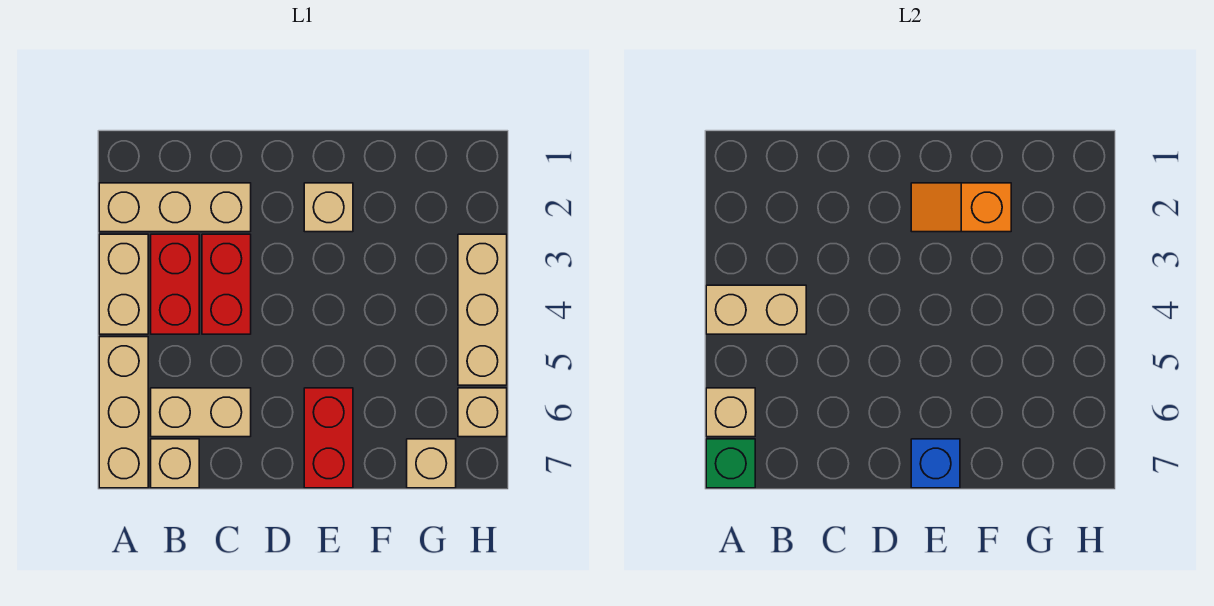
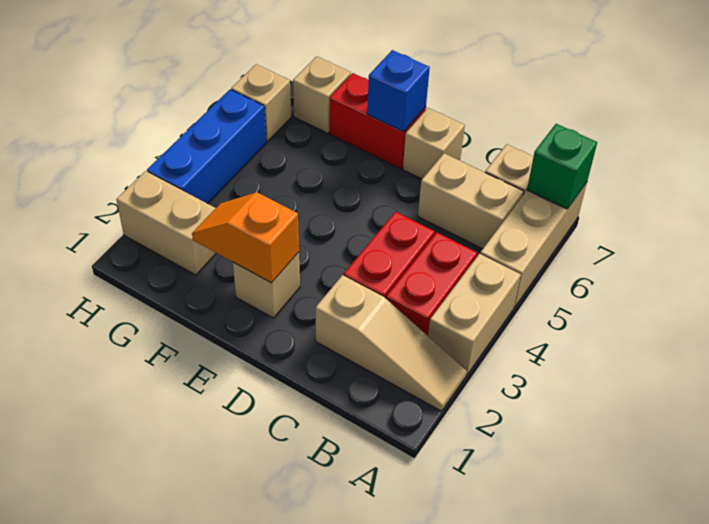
tan 1x3 brick [99,183,251,232] -> tan 1x3 slope [316,275,467,411]
tan 1x2 brick [706,285,806,334] -> tan 1x2 brick moved to [116,171,216,275]
tan 1x1 brick [706,388,755,437] -> tan 1x1 brick moved to [403,108,465,179]
orange 1x2 slope [911,183,1011,232] -> orange 1x2 slope turned to [192,192,299,283]
red 1x2 brick [304,388,353,488] -> red 1x2 brick turned to [329,73,426,169]
tan 1x3 brick [458,234,507,385] -> blue 1x3 brick [147,90,266,204]

